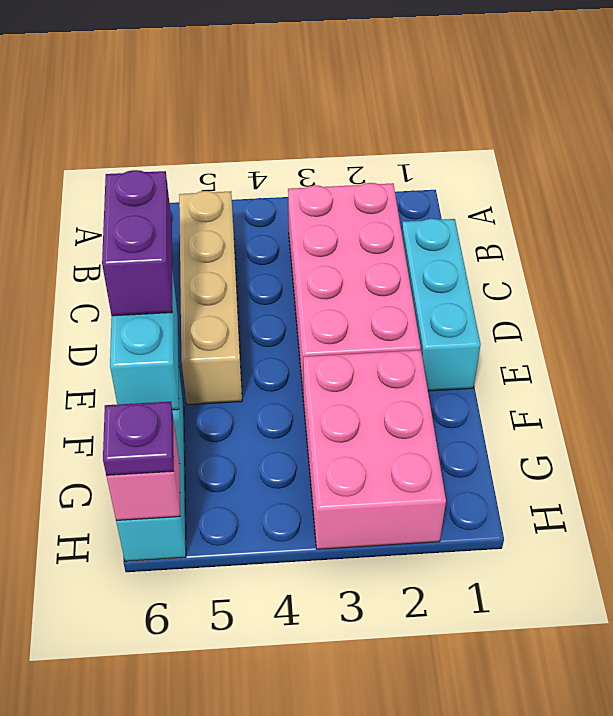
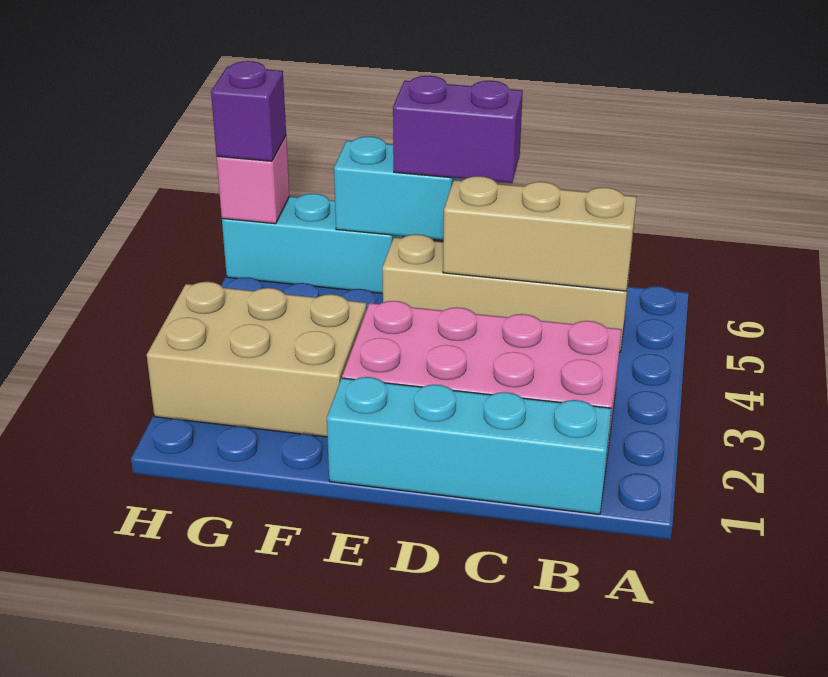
none -> tan 1x3 brick [443,176,637,291]
cyan 1x3 brick [402,219,481,391] -> cyan 1x4 brick [327,377,611,514]
pink 2x3 brick [303,350,446,549] -> tan 2x3 brick [147,282,366,437]
purple 1x1 plate [103,402,174,475] -> purple 1x1 brick [211,61,286,161]

